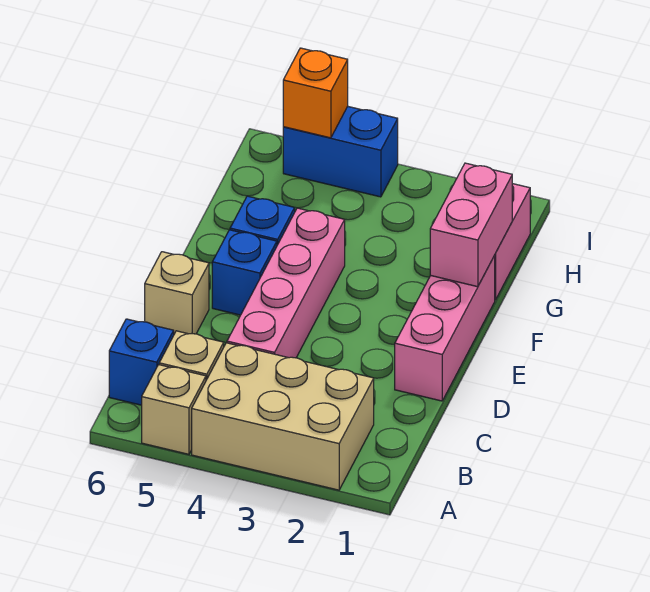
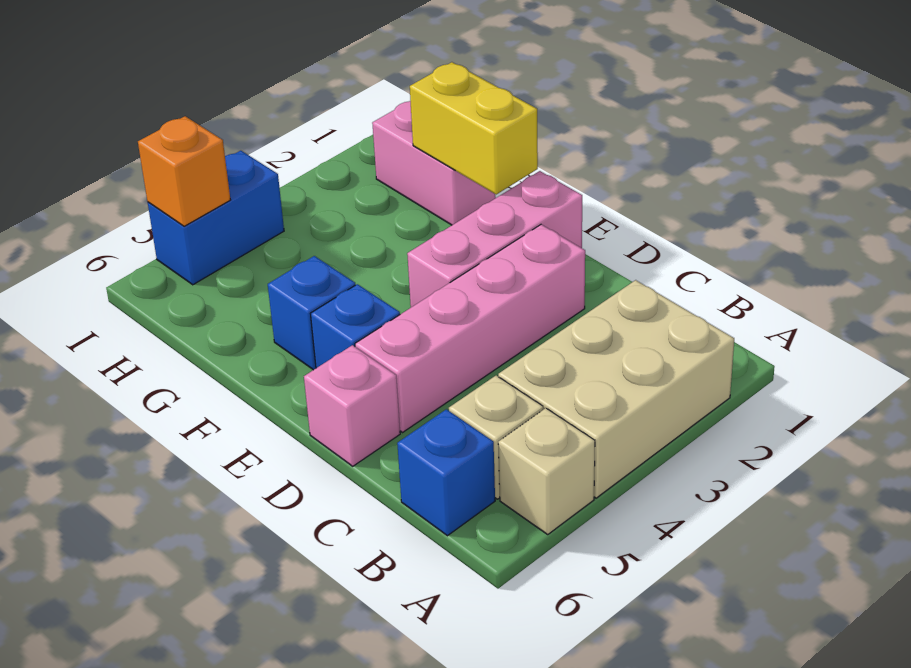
pink 1x4 brick [227,208,345,358] -> pink 1x4 brick turned to [355,225,585,432]
pink 1x3 brick [395,255,495,401] -> pink 1x3 brick turned to [407,171,582,307]
tan 1x1 brick [145,252,209,334] -> pink 1x1 brick [304,345,400,466]
pink 1x2 brick [430,163,512,287] -> yellow 1x2 brick [410,62,538,194]

